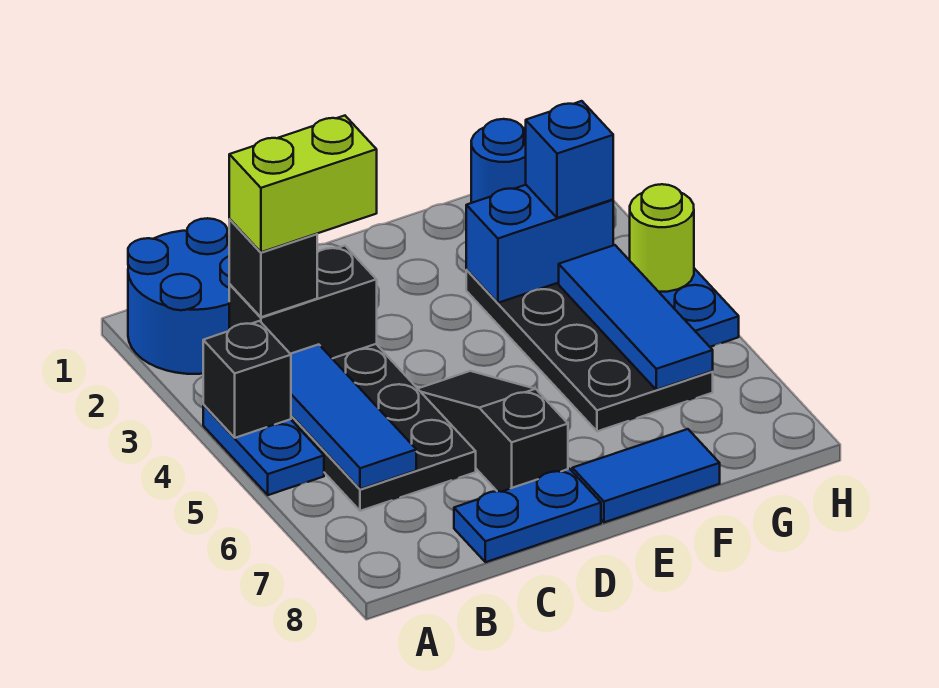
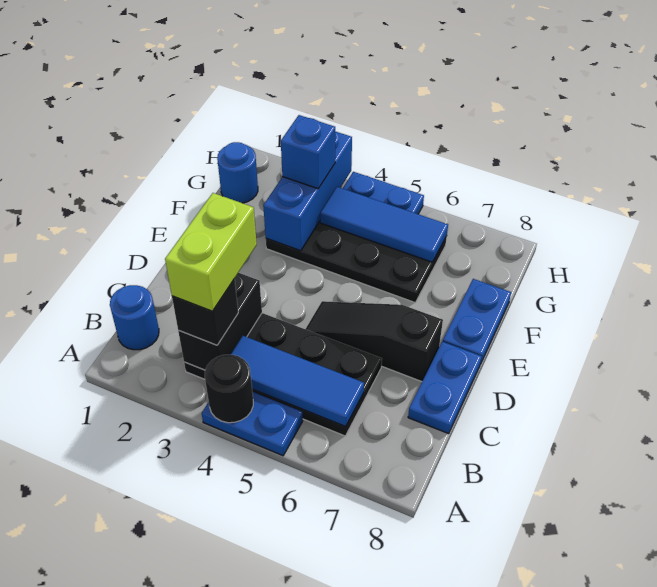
blue 2x2 round brick [128,218,230,374] -> blue 1x1 round brick [110,285,159,350]
black 1x1 brick [203,321,291,438] -> black 1x1 round brick [205,355,253,423]
blue 1x2 tile [572,429,720,522] -> blue 1x2 plate [443,279,511,364]
blue 1x2 brick [466,185,613,303] -> blue 1x3 brick [263,131,352,251]
lime 1x1 round brick [630,184,694,292] -> none

